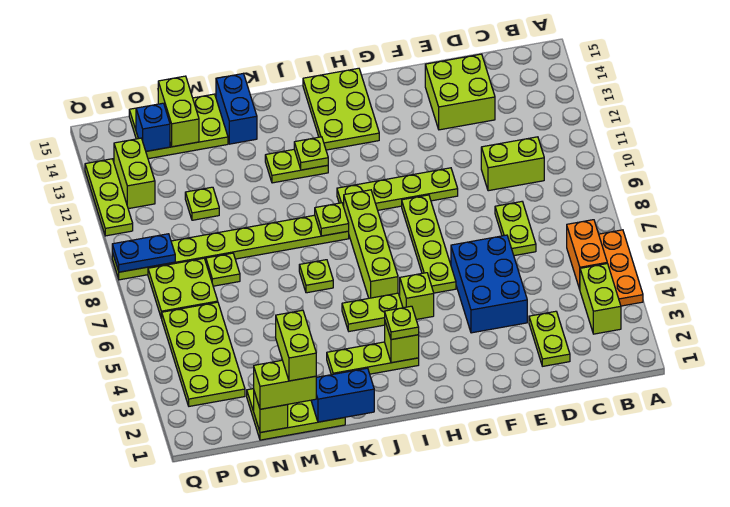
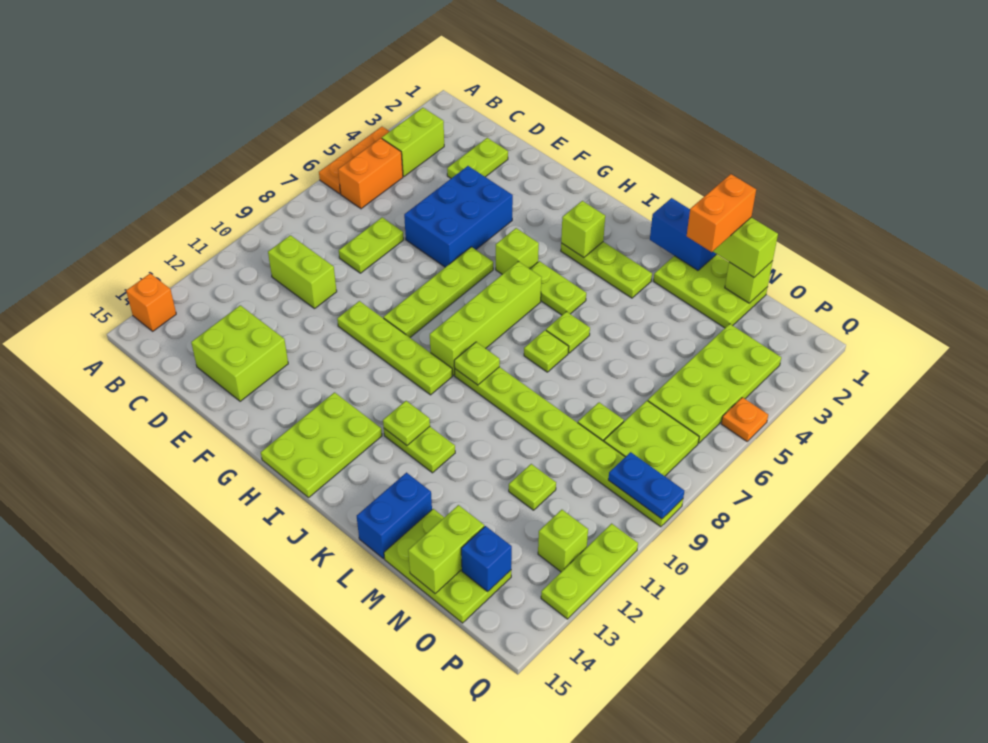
none -> orange 1x1 brick [126,273,176,331]
lime 1x1 plate [385,306,419,339] -> lime 1x1 plate moved to [546,311,590,353]
lime 1x2 brick [276,310,316,381] -> orange 1x2 brick [687,174,756,252]
lime 1x2 brick [114,138,155,209] -> lime 1x1 brick [538,510,588,572]
none -> orange 1x1 plate [721,397,768,441]

